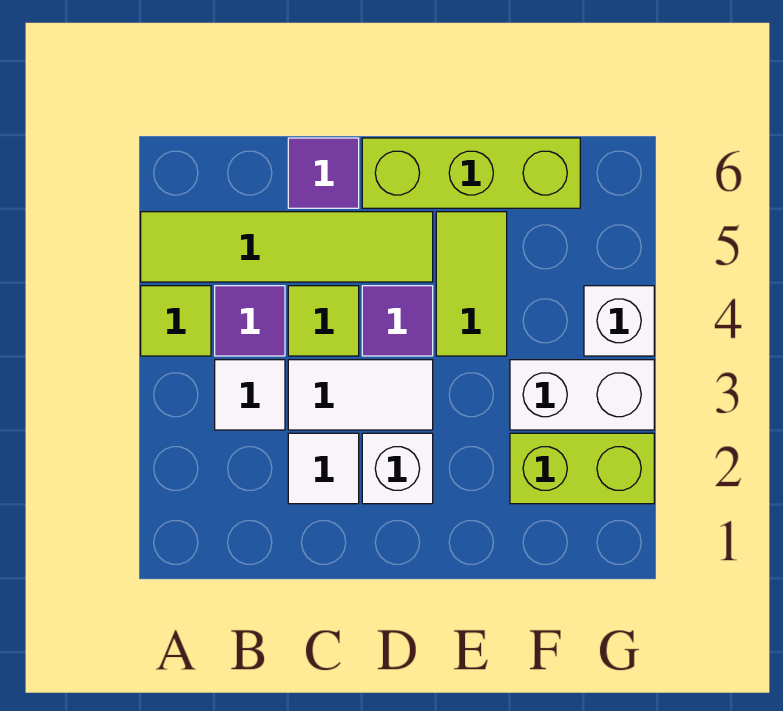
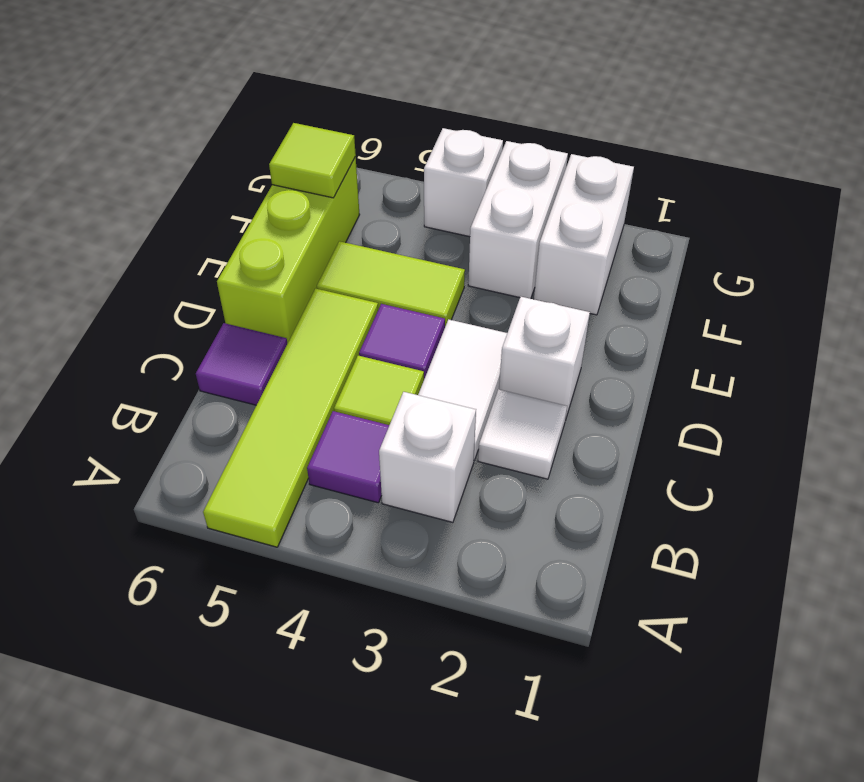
lime 1x1 tile [141,286,211,356] -> lime 1x1 tile moved to [269,123,356,198]
white 1x1 tile [215,360,285,430] -> white 1x1 brick [379,392,476,522]
lime 1x2 brick [510,433,654,504] -> white 1x2 brick [534,154,634,315]

